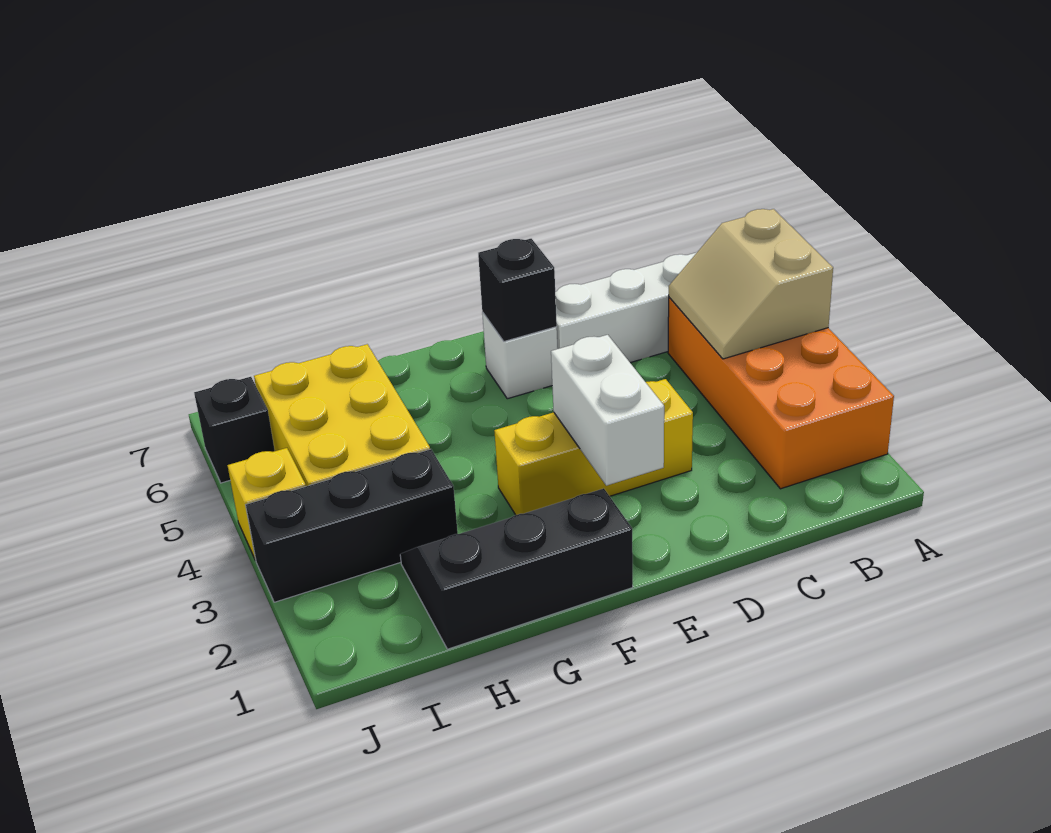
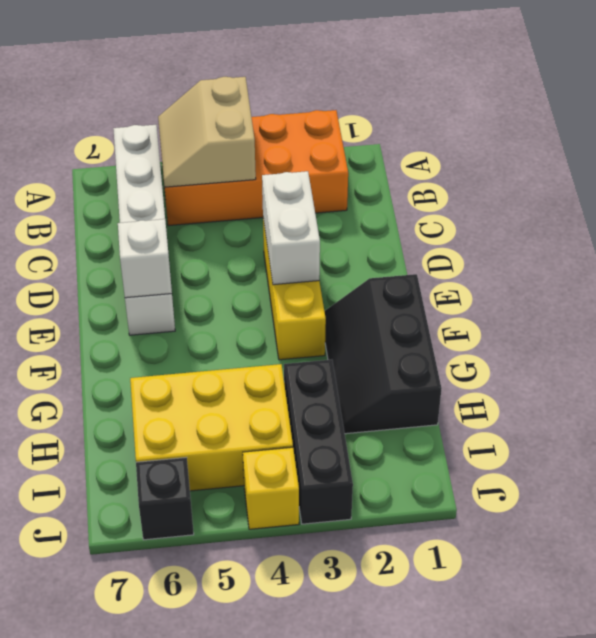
tan 2x2 slope [669,209,833,359] -> tan 2x2 slope turned to [158,77,256,187]
white 1x2 brick [551,335,664,486] -> white 1x2 brick turned to [262,171,320,285]
black 1x1 brick [478,239,557,341] -> white 1x1 brick [118,219,172,298]

